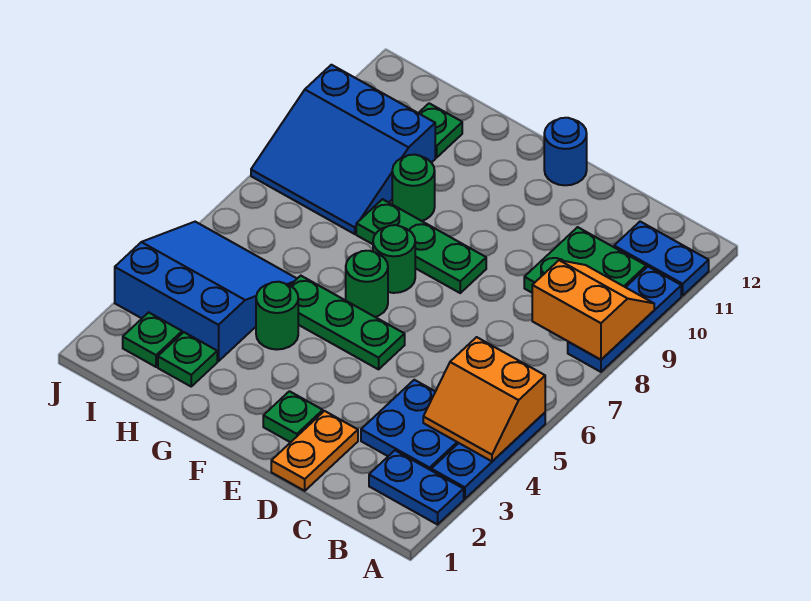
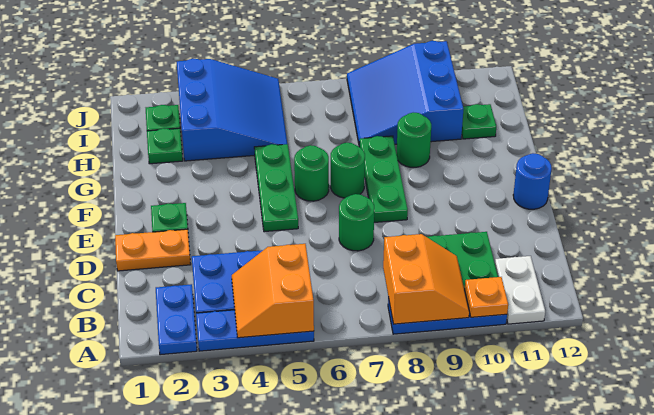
none -> orange 1x1 plate [464,277,508,317]
blue 1x2 plate [614,222,709,296] -> white 1x2 plate [495,256,545,324]
green 1x1 round brick [256,282,298,350] -> green 1x1 round brick moved to [339,194,374,251]

